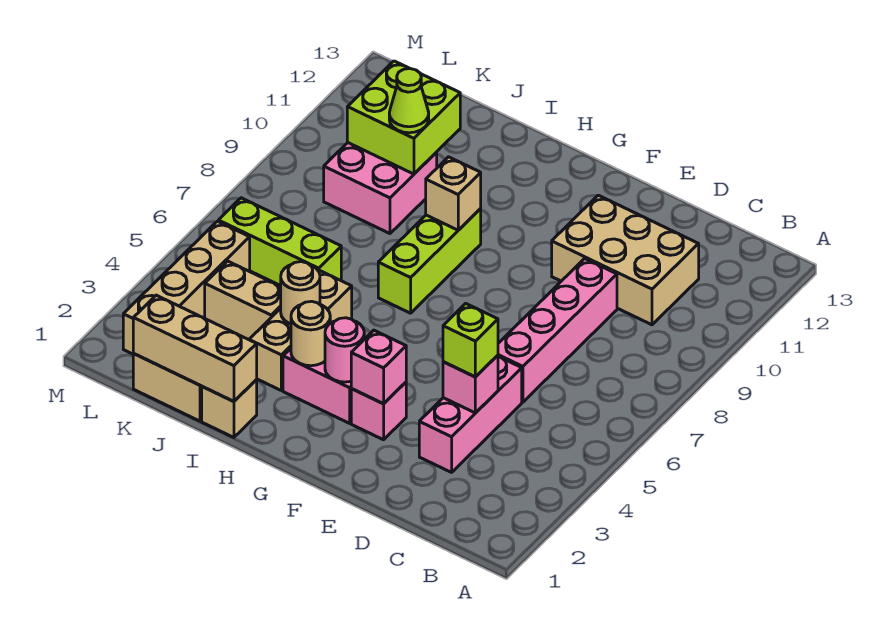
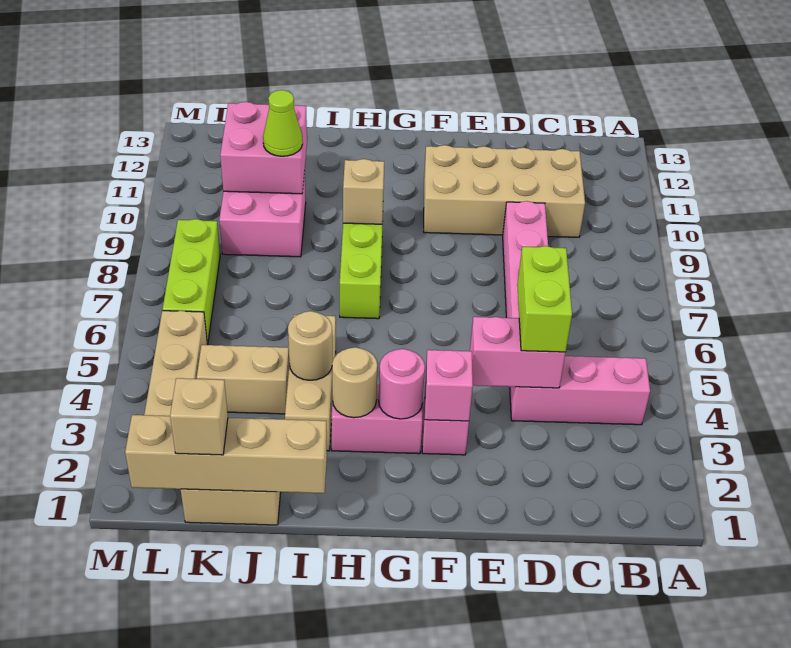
tan 2x3 brick [552,195,699,325] -> tan 2x4 brick [424,145,585,237]
pink 1x3 brick [419,357,522,472] -> pink 1x3 brick turned to [510,356,650,425]
pink 1x1 brick [443,355,498,413] -> pink 1x2 brick [470,317,566,388]
lime 1x1 brick [443,304,498,377] -> lime 1x2 brick [517,246,572,352]
tan 1x1 brick [202,380,257,437] -> tan 1x1 brick moved to [170,378,228,455]
tan 1x3 brick [133,295,257,401] -> tan 1x4 brick [125,415,327,493]
lime 1x3 brick [218,198,341,286] -> lime 1x3 brick turned to [163,219,220,344]
lime 2x2 brick [347,61,460,174] -> pink 2x2 brick [220,102,307,194]

